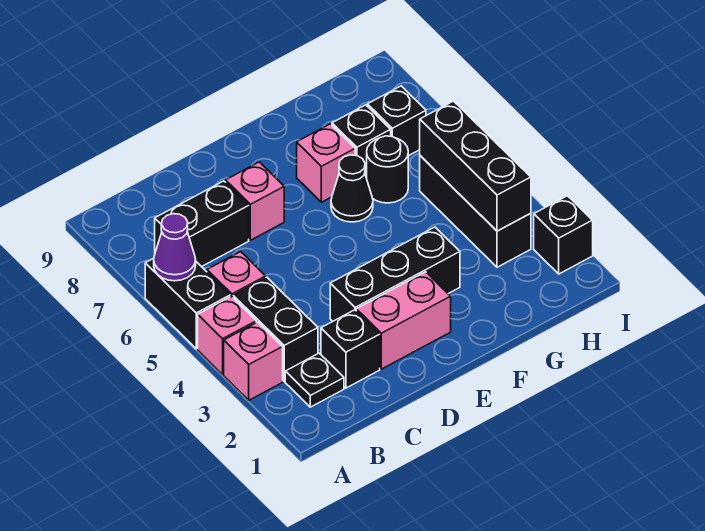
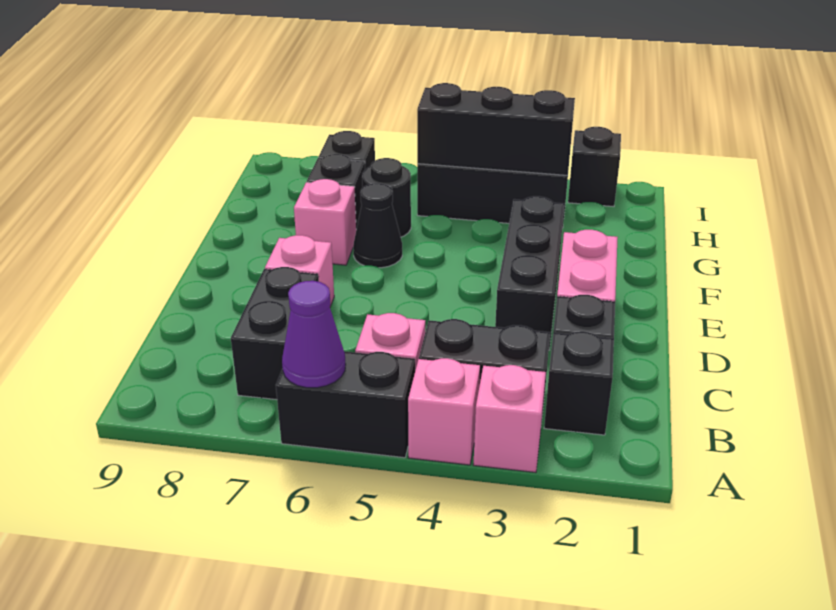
black 1x1 plate [285,353,344,407] -> black 1x1 brick [544,331,614,435]

